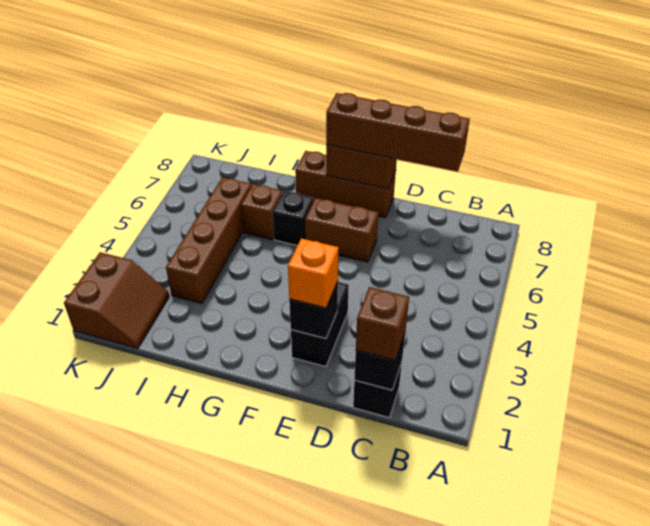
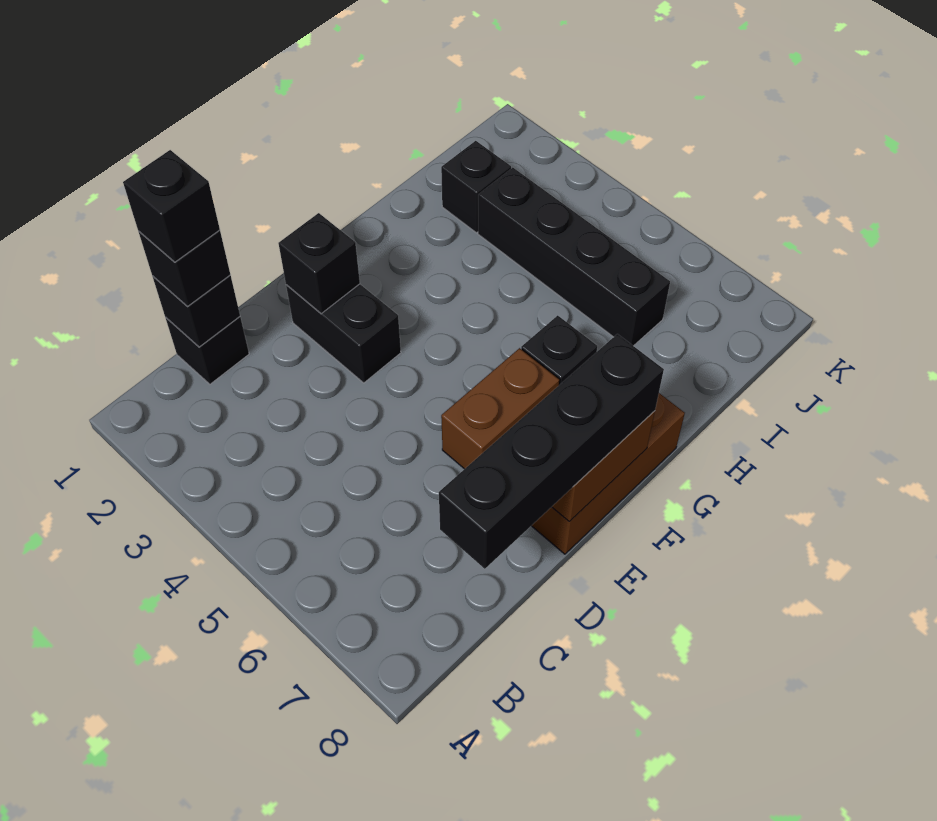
brown 1x1 brick [356,287,409,360] -> black 1x1 brick [138,230,230,307]
none -> black 1x1 brick [123,150,220,262]
brown 1x4 brick [326,93,470,172] -> black 1x4 brick [439,334,664,569]
orange 1x1 brick [288,239,339,308] -> none
brown 1x1 brick [241,184,282,240] -> none
none -> black 1x1 brick [441,141,511,233]
brown 1x4 brick [166,177,251,303] -> black 1x4 brick [478,168,670,346]
brown 2x2 slope [64,252,169,348] -> none

